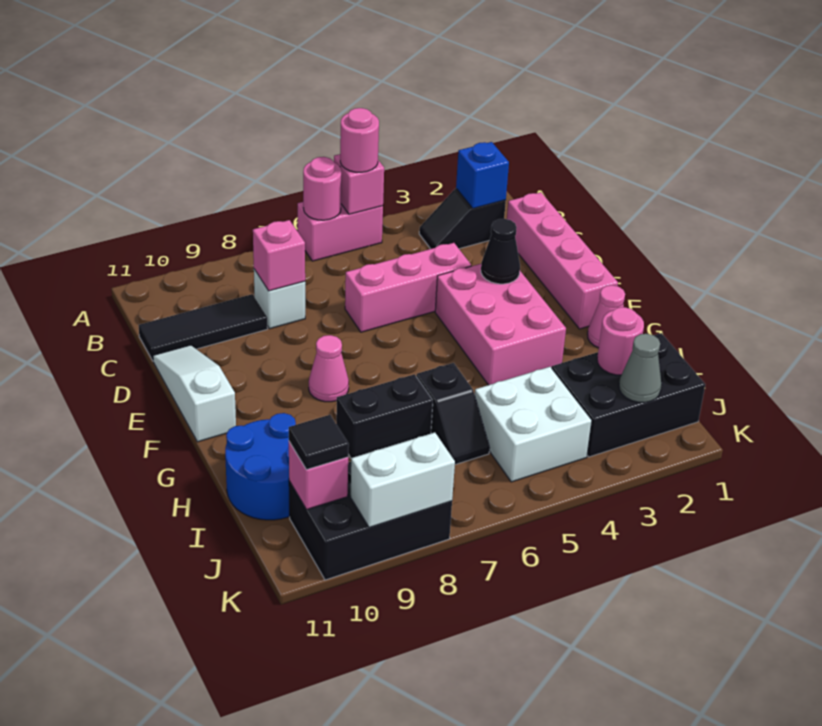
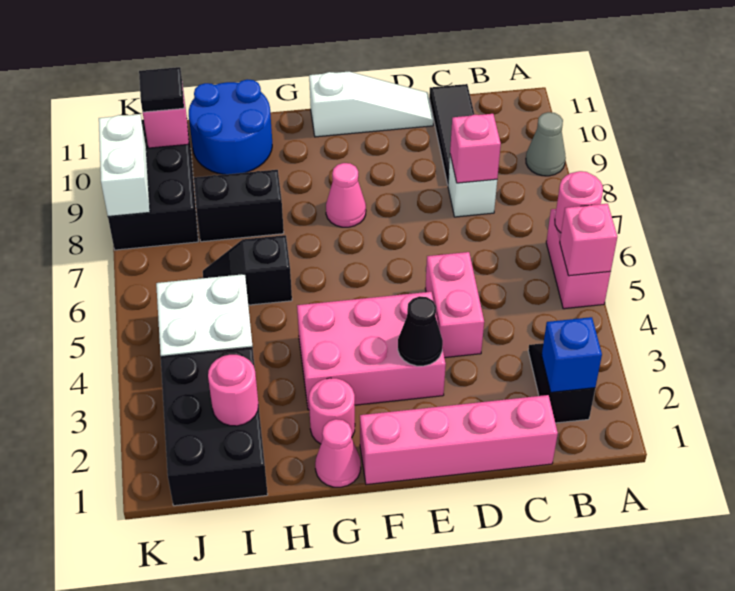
pink 1x1 round brick [340,108,379,172] -> pink 1x1 round brick moved to [309,378,355,444]
pink 1x3 brick [345,243,471,332] -> pink 1x2 brick [425,252,484,358]
black 1x2 brick [336,374,433,458] -> black 1x2 brick turned to [194,170,284,242]
grey 1x1 cone [619,334,661,402] -> grey 1x1 cone moved to [526,112,566,176]

